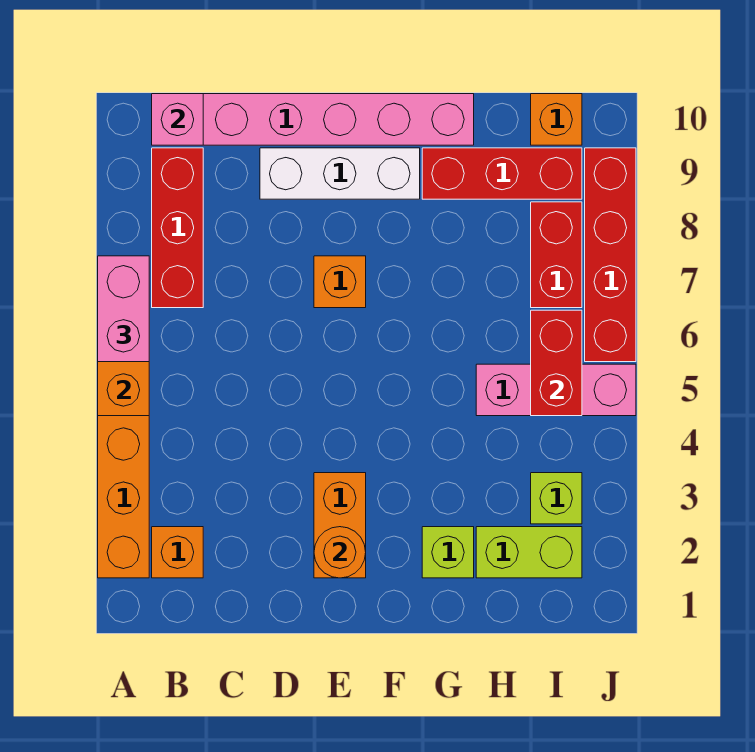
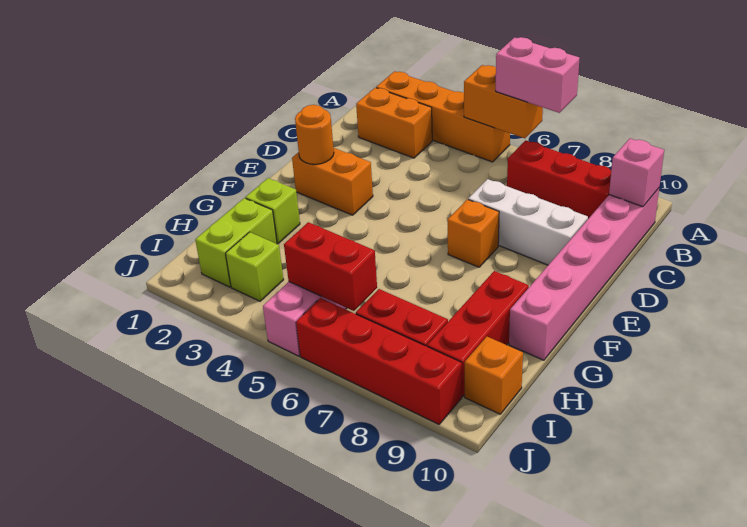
orange 1x1 brick [152,527,203,578] -> orange 1x2 brick [356,88,432,158]
white 1x3 brick [260,148,420,199] -> white 1x3 brick turned to [468,179,588,265]

